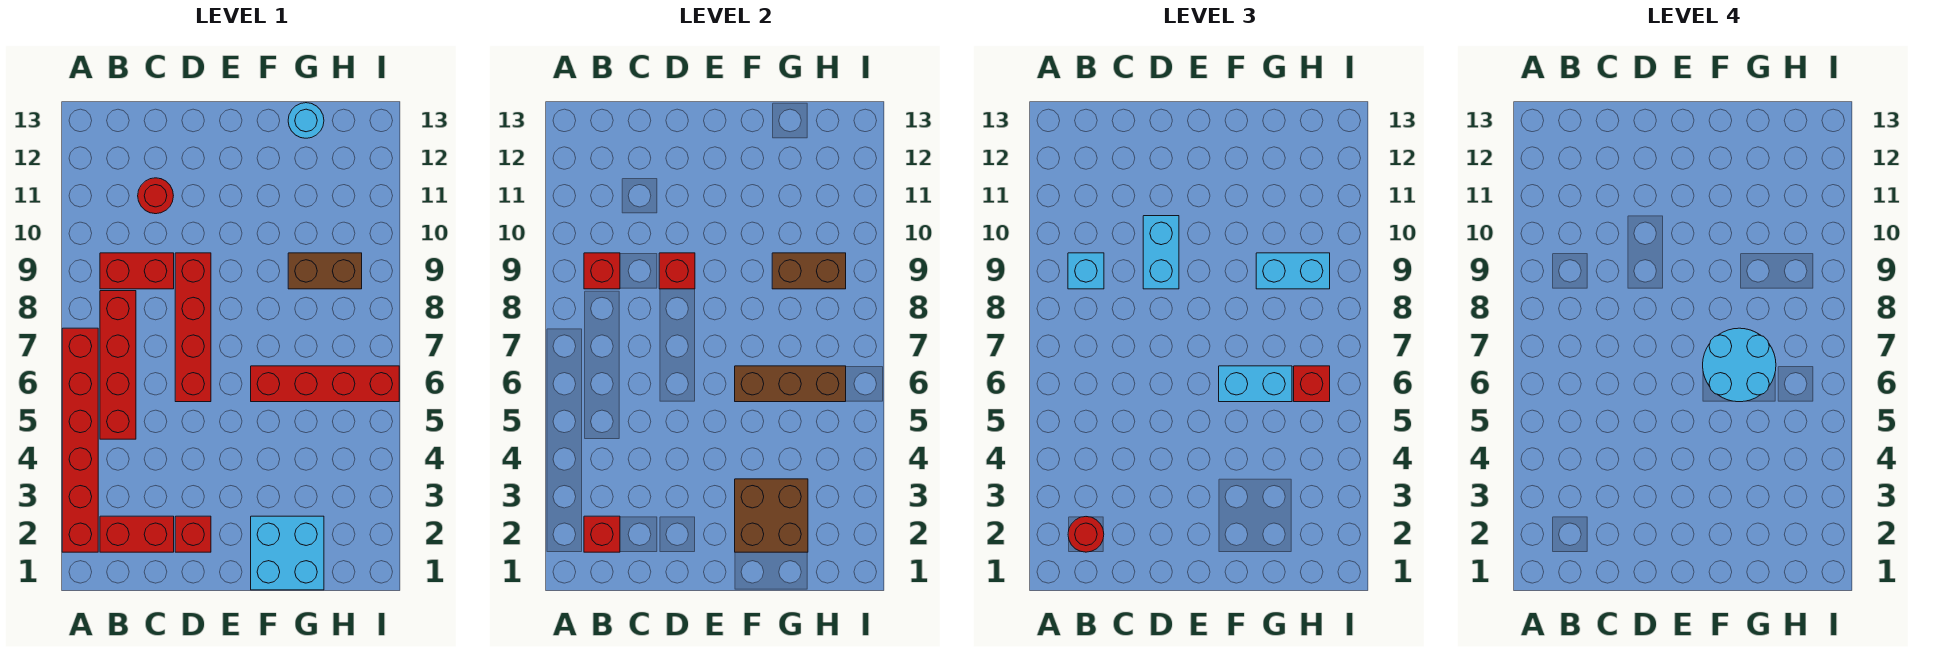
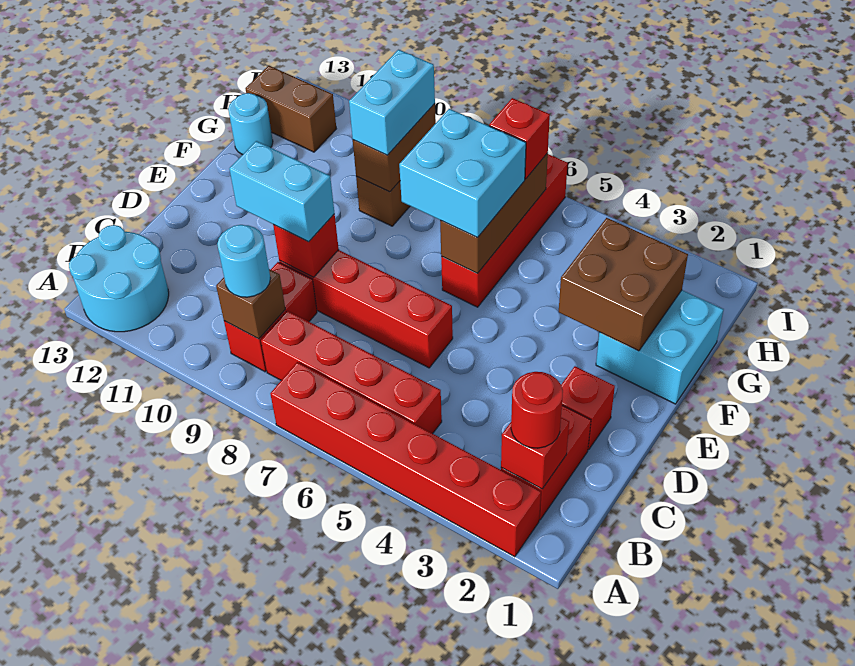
red 1x1 brick [584,253,620,289] -> brown 1x1 brick [216,269,285,339]
cyan 1x1 brick [1068,253,1104,289] -> cyan 1x1 round brick [217,225,271,297]
red 1x1 round brick [138,178,173,214] -> none
cyan 1x2 brick [1219,366,1292,402] -> cyan 2x2 brick [399,109,526,238]
cyan 2x2 round brick [1703,328,1776,402] -> cyan 2x2 round brick moved to [69,225,169,332]
none -> brown 1x2 brick [246,66,336,152]

